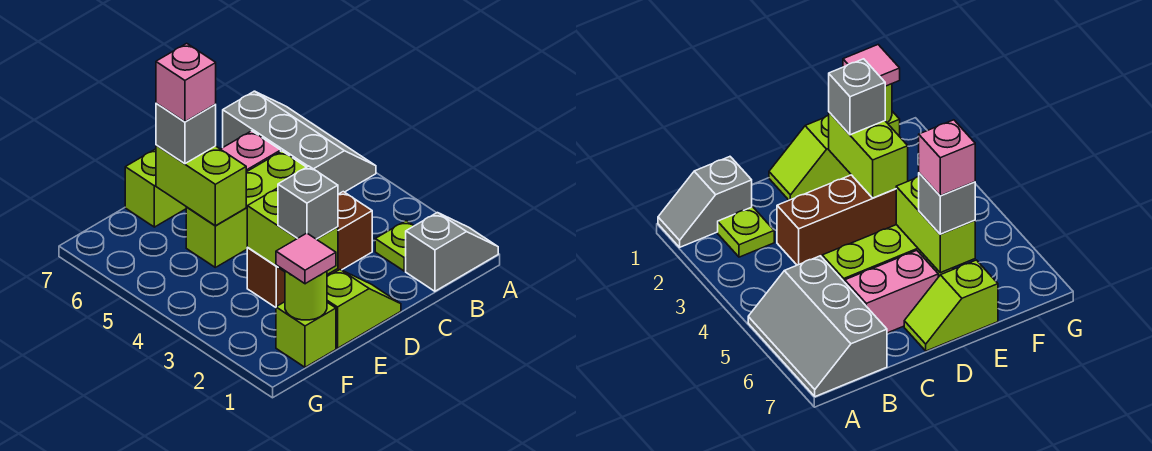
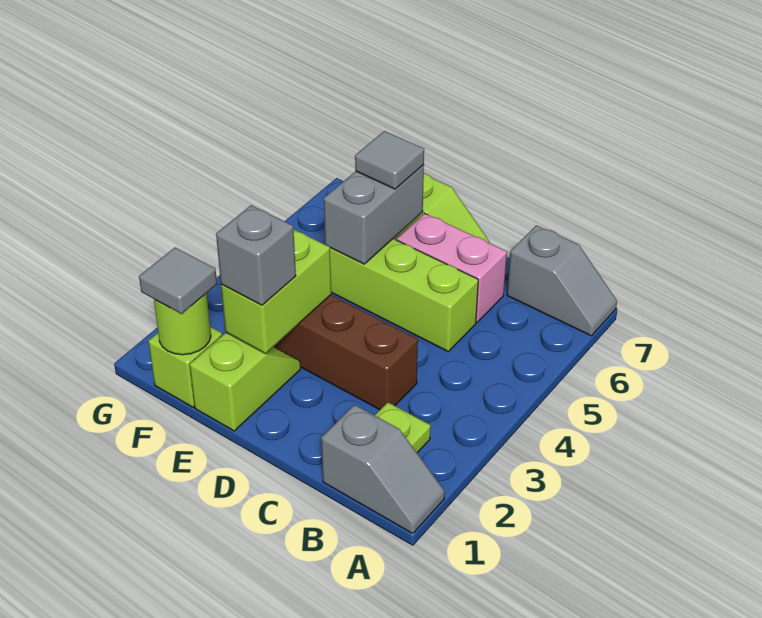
grey 2x3 slope [223,91,376,194] -> grey 1x2 slope [507,225,617,336]
lime 1x2 slope [327,270,401,348] -> lime 1x2 slope turned to [190,333,301,431]
lime 1x2 brick [156,145,246,226] -> grey 1x2 brick [324,165,424,264]
grey 1x1 brick [156,103,216,164] -> grey 1x1 tile [355,131,424,189]
pink 1x1 brick [156,43,216,122] -> none
pink 1x1 tile [276,233,336,284] -> grey 1x1 tile [139,247,217,314]

